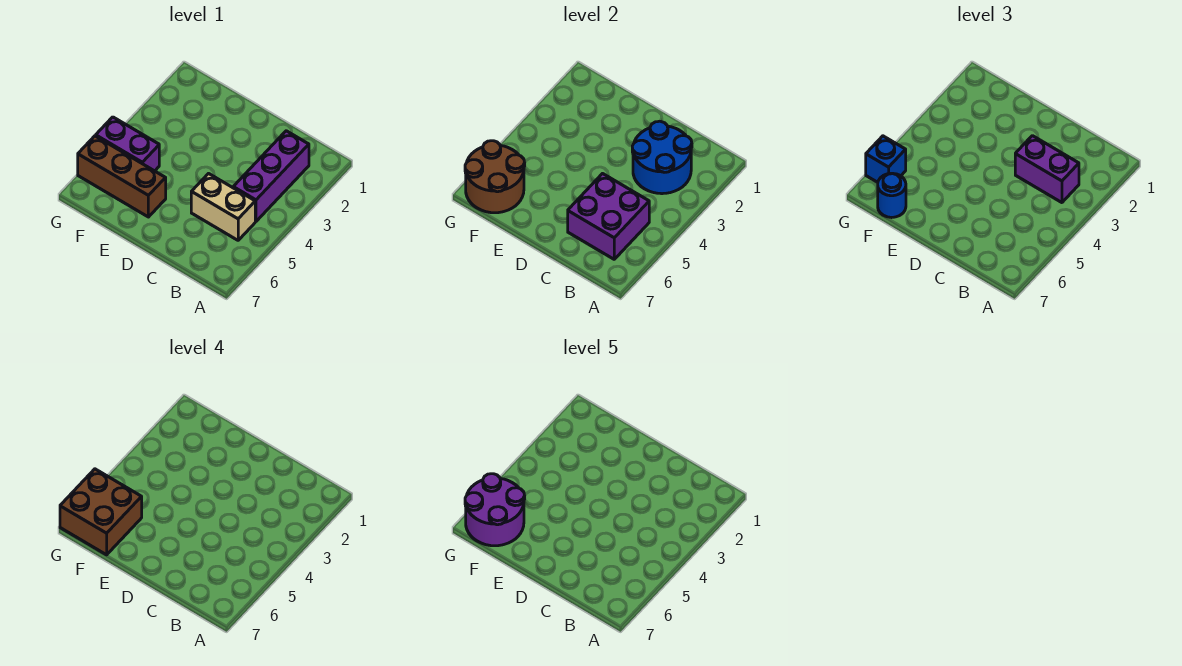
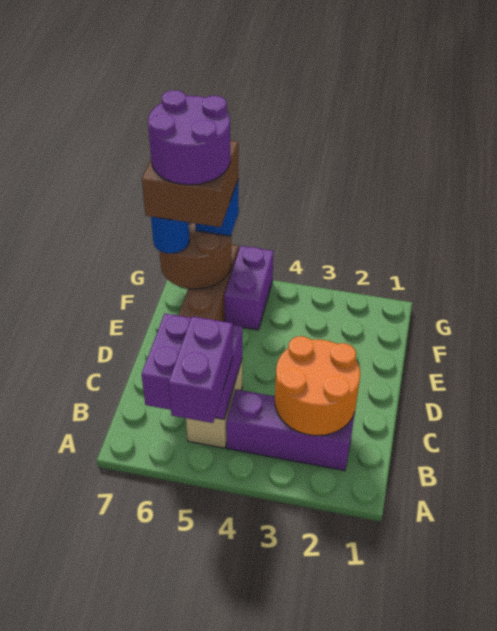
blue 2x2 round brick [632,121,692,194] -> orange 2x2 round brick [275,336,360,436]
purple 1x2 brick [1015,136,1079,203] -> purple 1x2 brick moved to [169,316,233,423]

